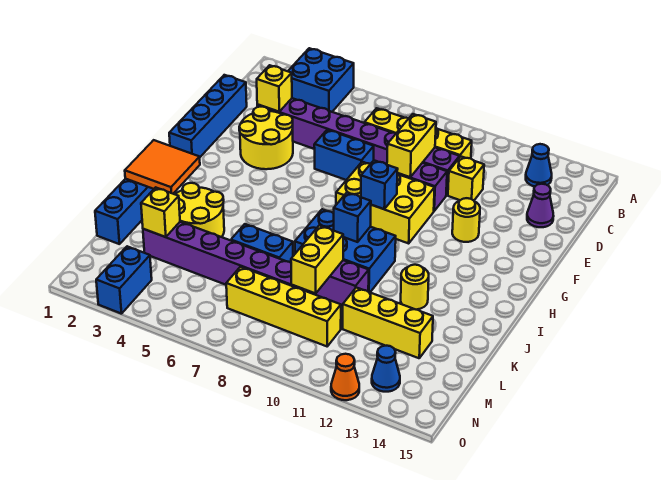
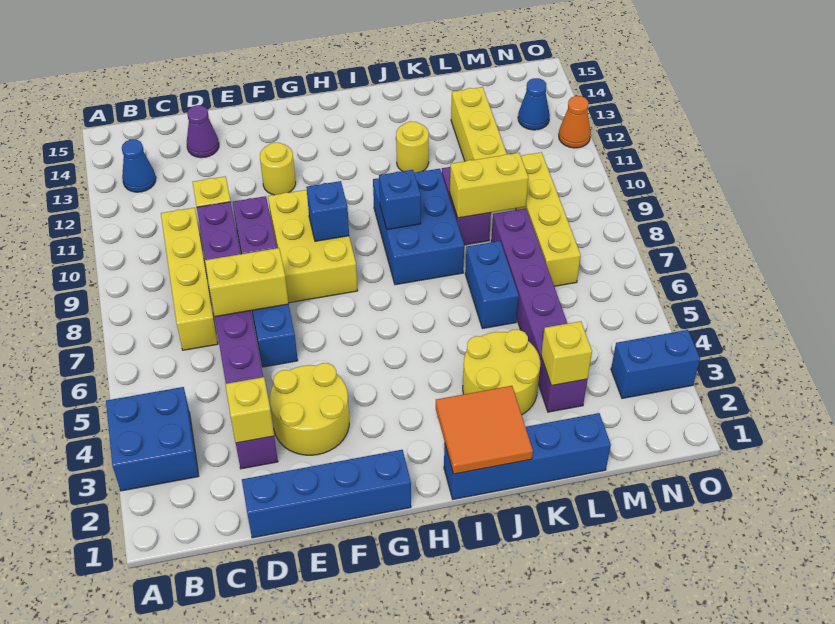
yellow 1x2 brick [387,114,436,177] -> yellow 1x2 brick moved to [205,248,288,317]

